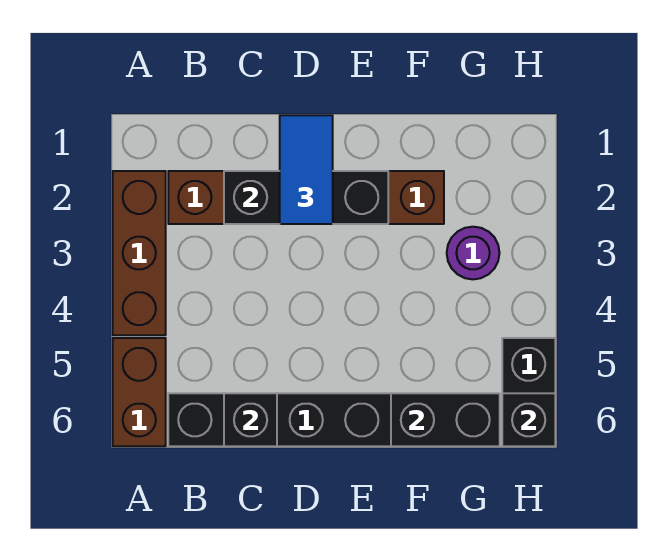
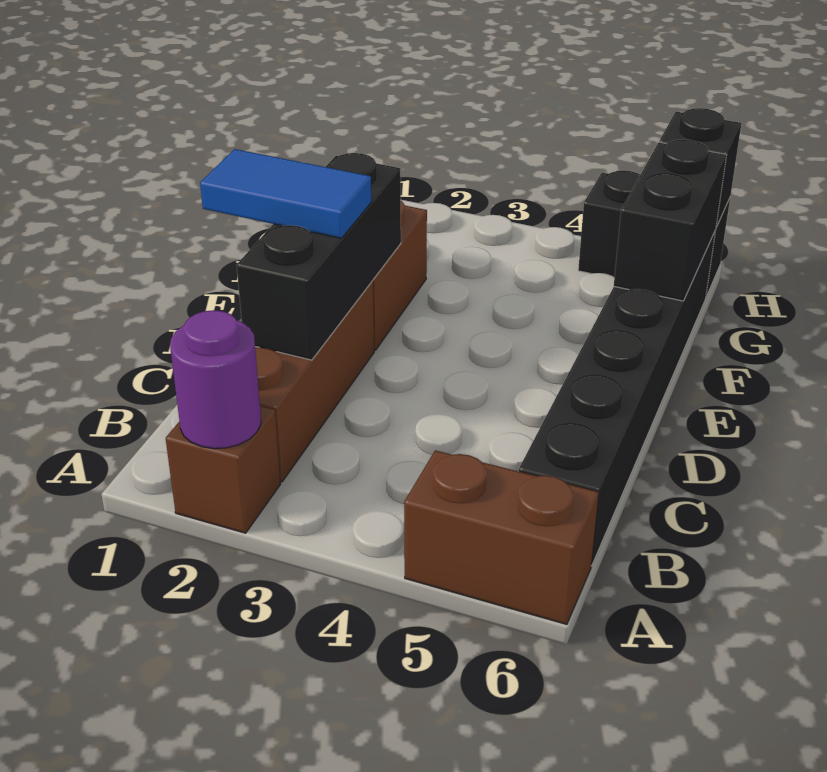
brown 1x3 brick [113,171,166,335] -> brown 1x1 brick [166,406,280,533]
black 1x1 brick [224,393,277,446] -> none
purple 1x1 round brick [447,227,499,279] -> purple 1x1 round brick moved to [170,310,261,449]

